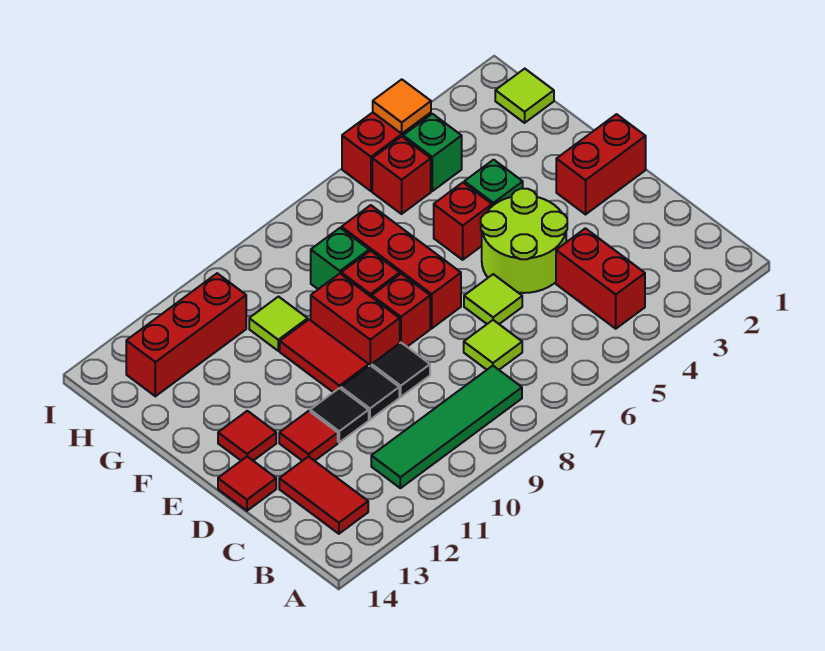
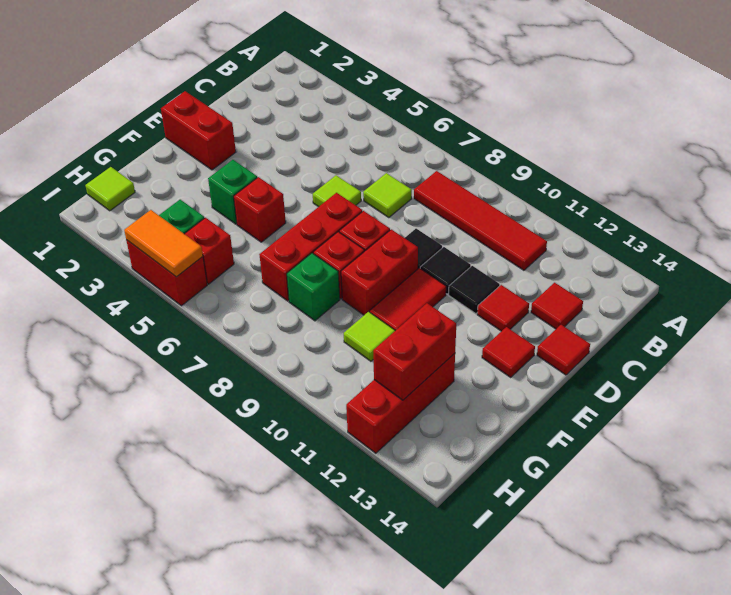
red 1x2 brick [556,228,645,329] -> red 1x2 brick moved to [373,303,456,400]
green 1x4 tile [371,366,522,488] -> red 1x4 tile [414,171,547,270]
red 1x2 tile [279,456,368,534] -> red 1x1 tile [531,283,583,329]
lime 2x2 round brick [481,189,567,293] -> none
red 1x3 brick [126,273,246,396] -> red 1x3 brick turned to [346,354,455,453]
orange 1x1 tile [373,79,431,133] -> orange 1x2 tile [124,210,203,277]

